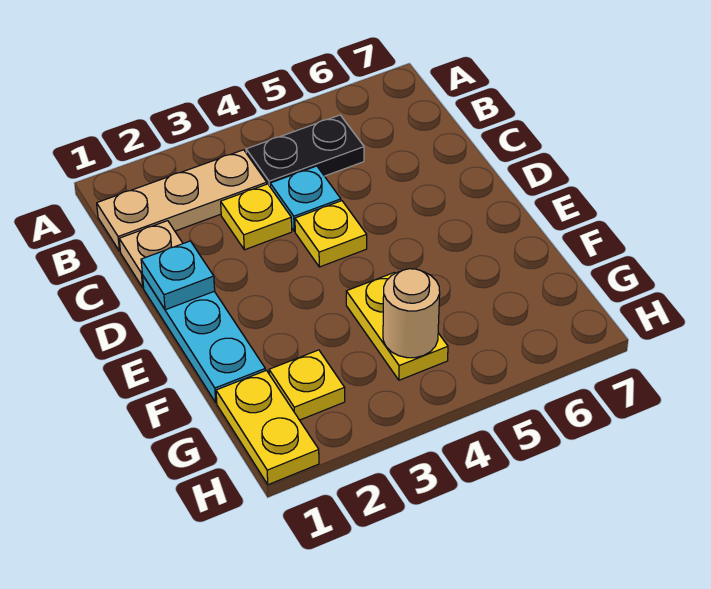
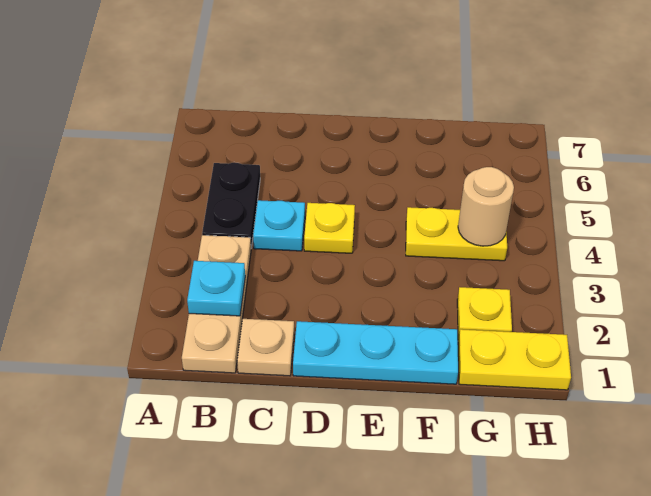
yellow 1x1 plate [221,184,292,250] -> none
cyan 1x1 plate [141,241,215,310] -> cyan 1x1 plate moved to [187,261,245,316]

